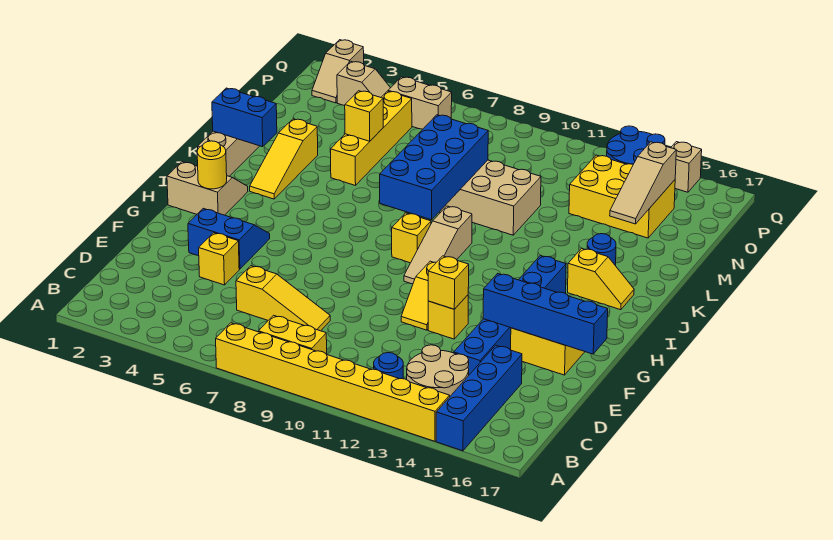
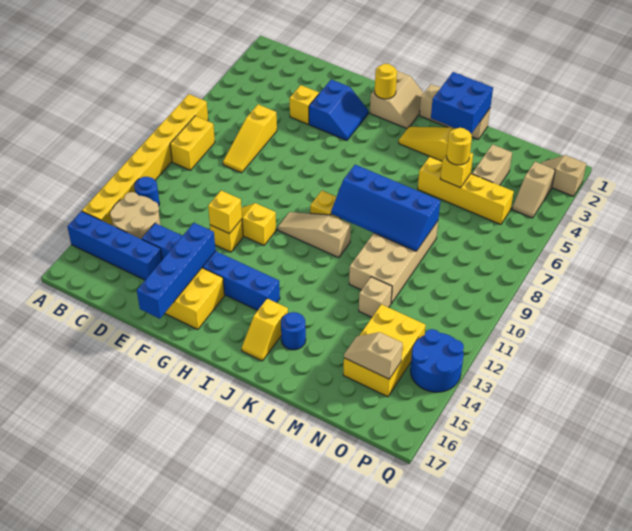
blue 2x4 brick [380,115,488,220] -> blue 2x4 slope [331,165,440,251]
blue 1x2 brick [212,88,277,147] -> blue 2x2 brick [431,72,493,134]
none -> yellow 1x1 round brick [447,128,472,165]
tan 1x3 slope [610,142,676,224] -> tan 1x2 slope [344,332,403,379]
tan 1x2 brick [388,77,452,129] -> tan 1x2 brick moved to [472,144,512,185]
tan 1x1 brick [671,142,702,192] -> tan 1x1 brick moved to [359,277,392,317]

